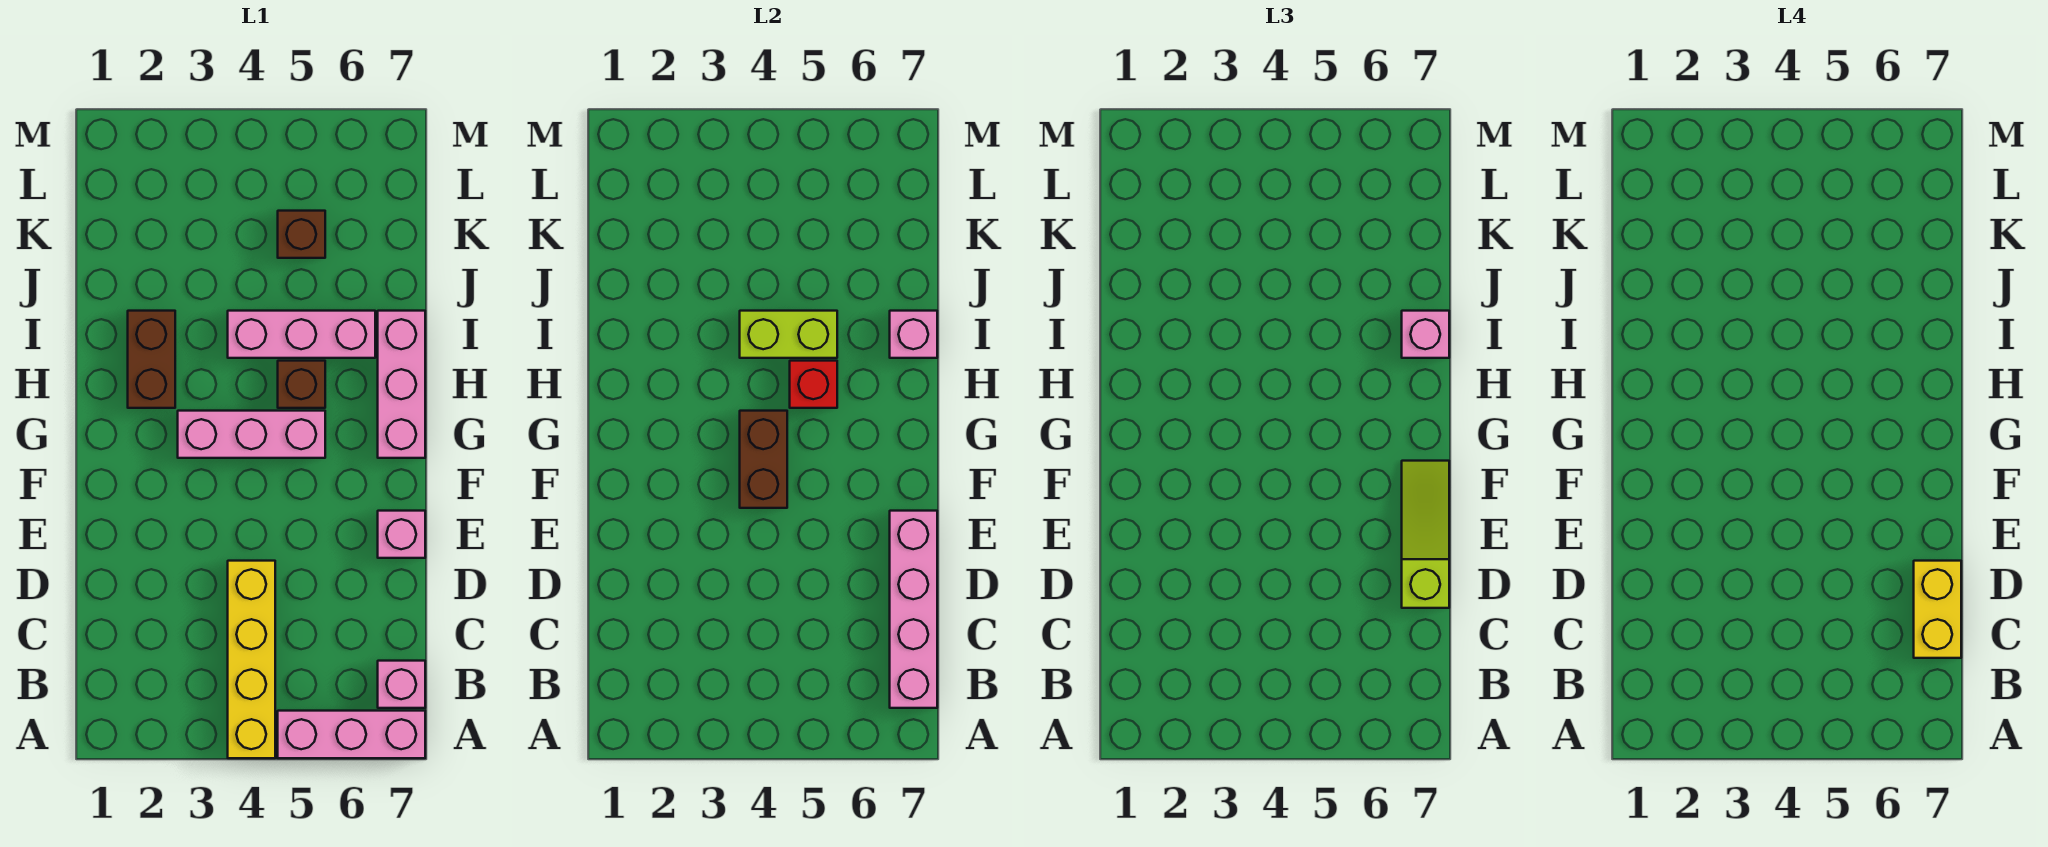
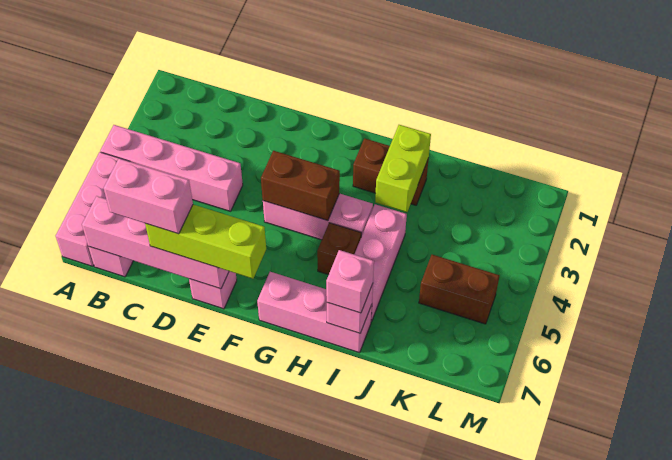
yellow 1x4 brick [228,561,275,758] -> pink 1x4 brick [100,125,243,211]
yellow 1x2 brick [1914,561,1961,658] -> pink 1x2 brick [104,159,193,234]
lime 1x3 slope [1402,461,1449,608] -> lime 1x3 brick [145,205,266,279]
pink 1x3 brick [178,411,325,458] -> pink 1x3 brick turned to [263,193,373,240]
red 1x1 brick [790,361,837,408] -> none
lime 1x2 brick [740,311,837,358] -> lime 1x2 brick moved to [375,125,431,212]
brown 1x1 brick [278,211,325,258] -> brown 1x2 brick [419,255,500,324]

